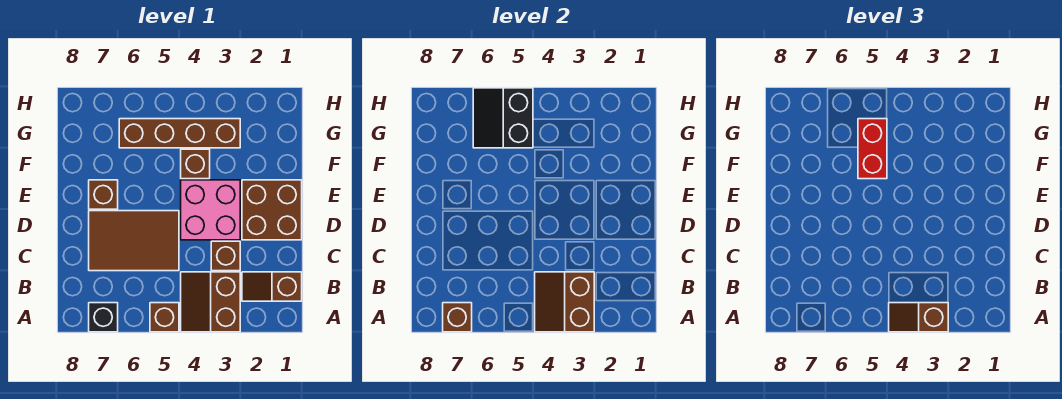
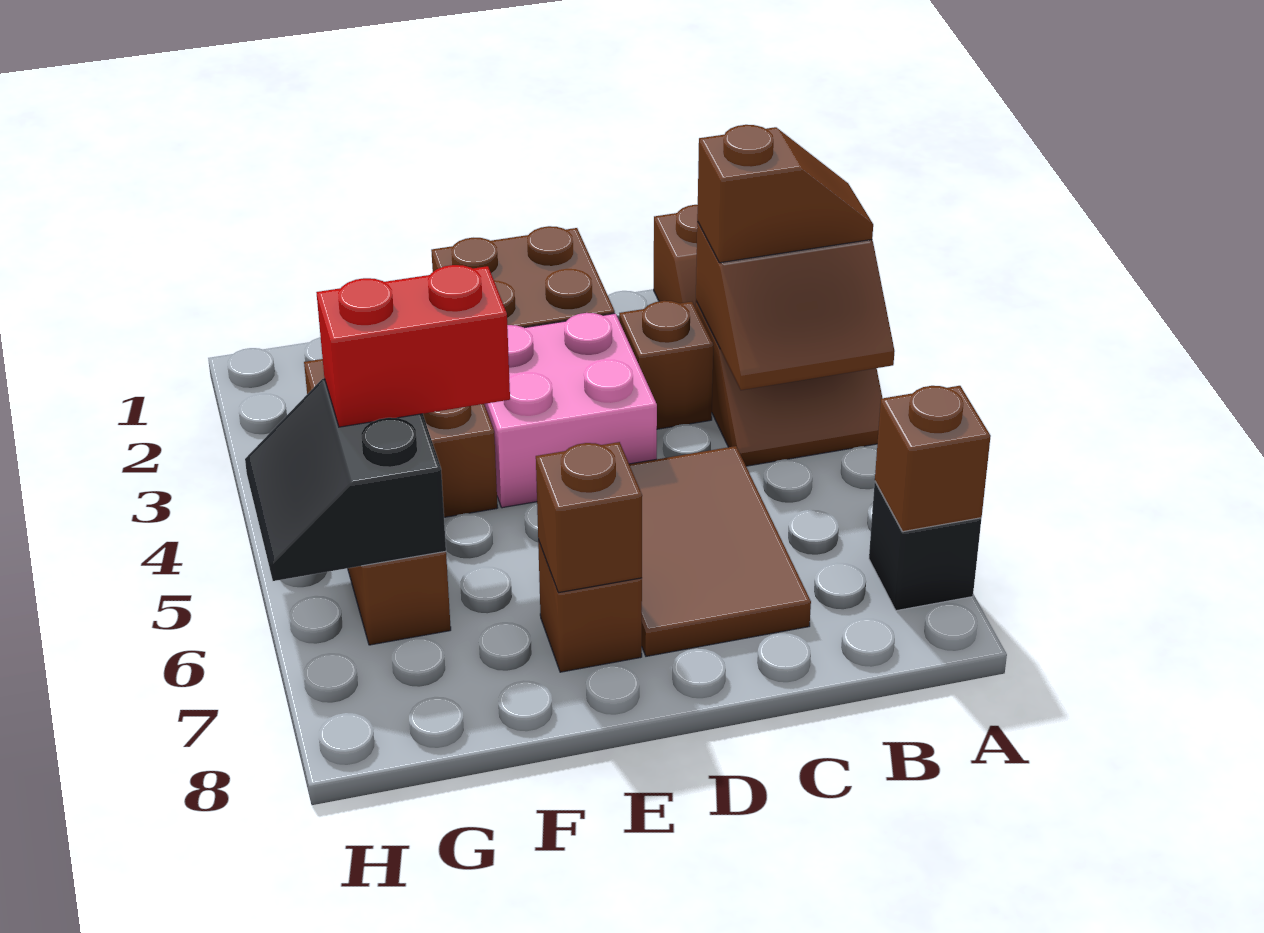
brown 1x2 slope [889,303,948,332] -> brown 1x2 slope turned to [697,125,873,263]
brown 1x1 brick [150,303,179,332] -> brown 1x1 brick moved to [536,442,642,593]
black 2x2 slope [473,88,533,148] -> black 2x2 slope turned to [245,378,446,581]

